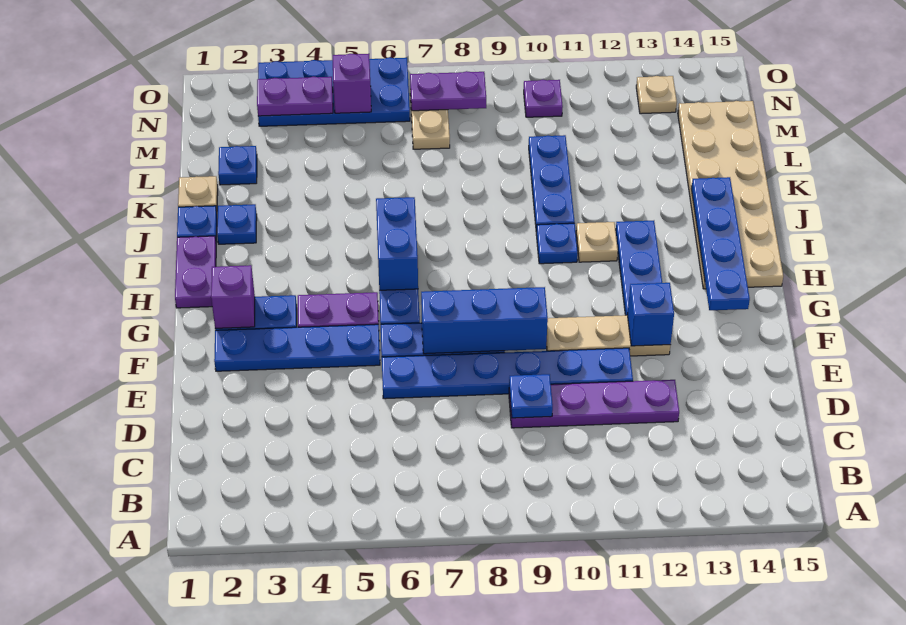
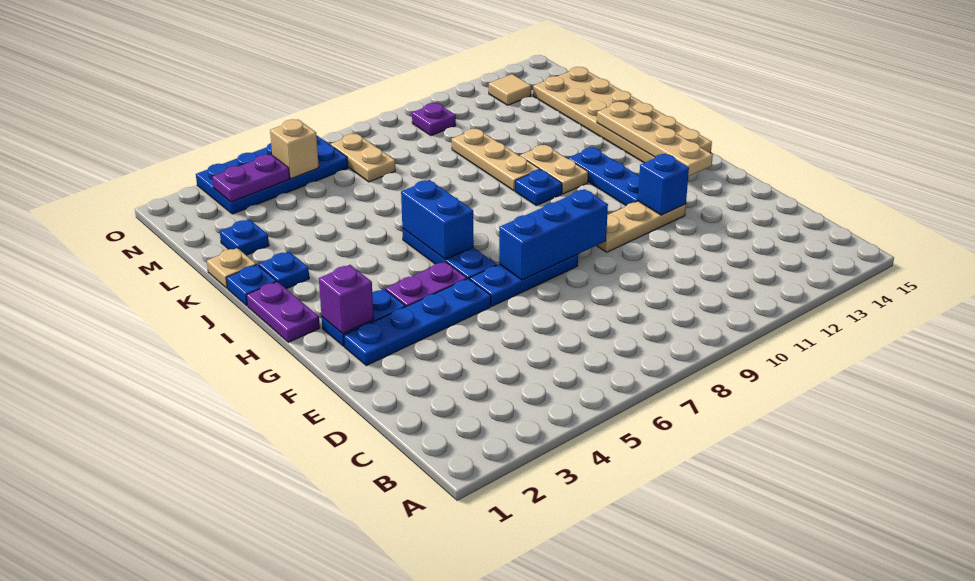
purple 1x4 plate [509,380,679,428] -> none
blue 1x1 plate [509,374,553,418] -> none
blue 1x6 plate [382,348,633,399] -> none
blue 1x4 plate [691,177,750,310] -> tan 1x4 plate [597,102,713,177]
tan 1x1 plate [576,222,618,262] -> tan 1x2 plate [520,145,588,194]
blue 1x3 plate [529,135,575,233] -> tan 1x3 plate [452,129,540,191]
purple 1x1 brick [333,54,371,113] -> tan 1x1 brick [270,119,319,179]
purple 1x2 plate [410,71,486,111] -> none
tan 1x1 plate [636,76,677,114] -> tan 1x1 tile [489,74,531,105]

